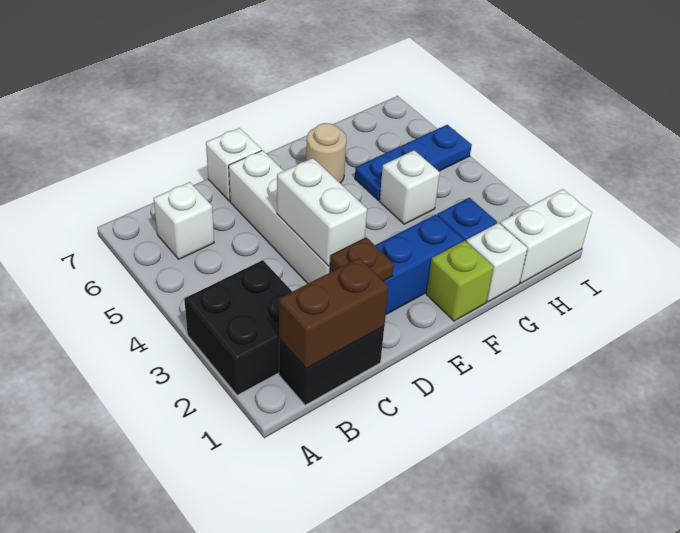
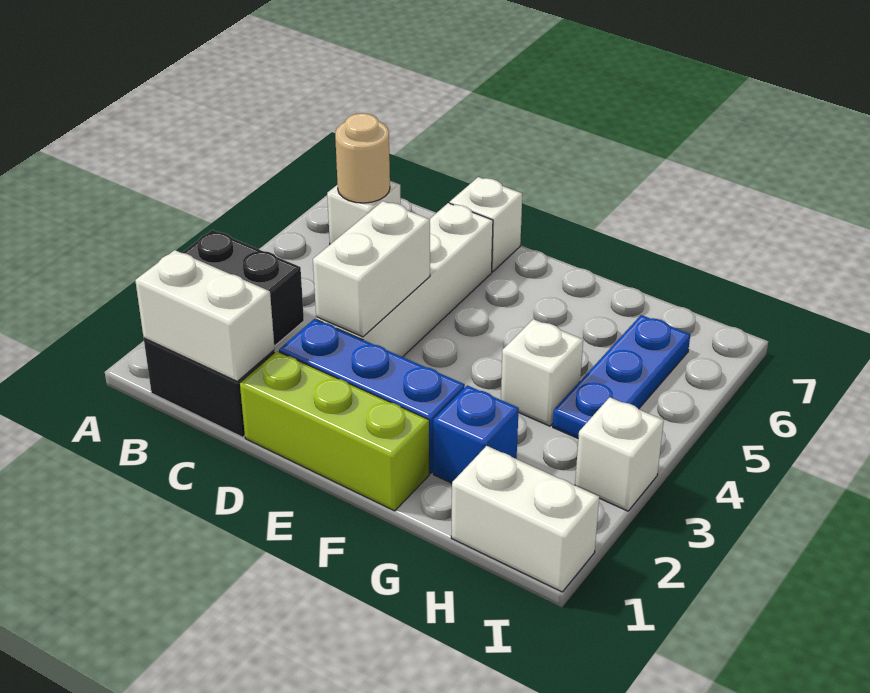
brown 1x2 brick [279,258,388,368] -> white 1x2 brick [135,250,275,381]
brown 1x1 plate [330,237,394,281] -> none
lime 1x1 brick [426,241,494,321] -> lime 1x3 brick [240,351,429,511]
tan 1x1 round brick [306,123,346,183] -> tan 1x1 round brick moved to [335,113,390,203]
white 1x1 brick [466,223,527,302] -> white 1x1 brick moved to [575,397,664,511]
blue 1x3 plate [355,125,472,200] -> blue 1x3 plate turned to [553,315,690,438]

